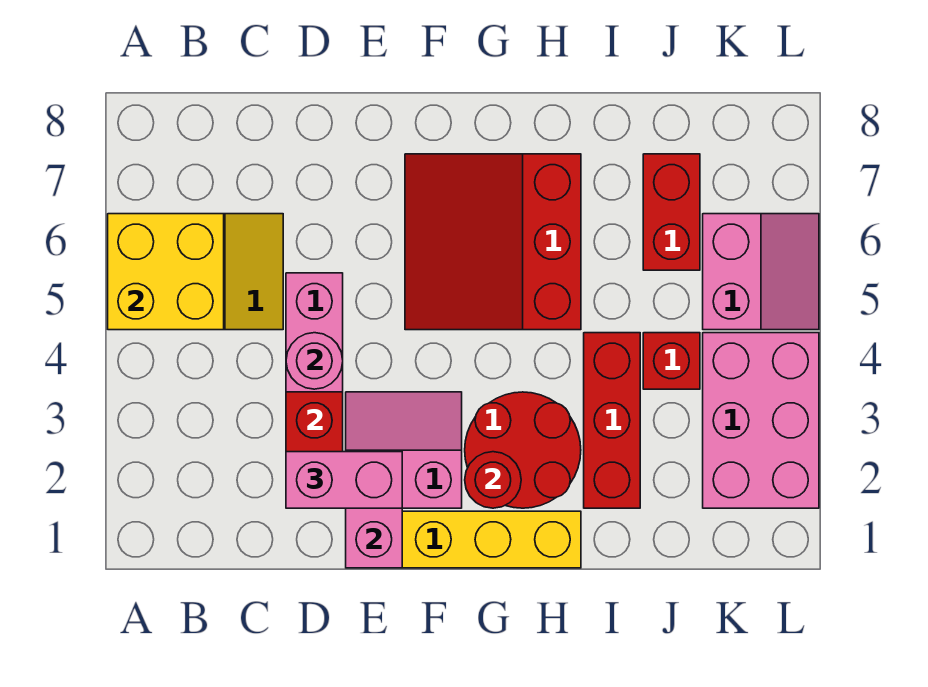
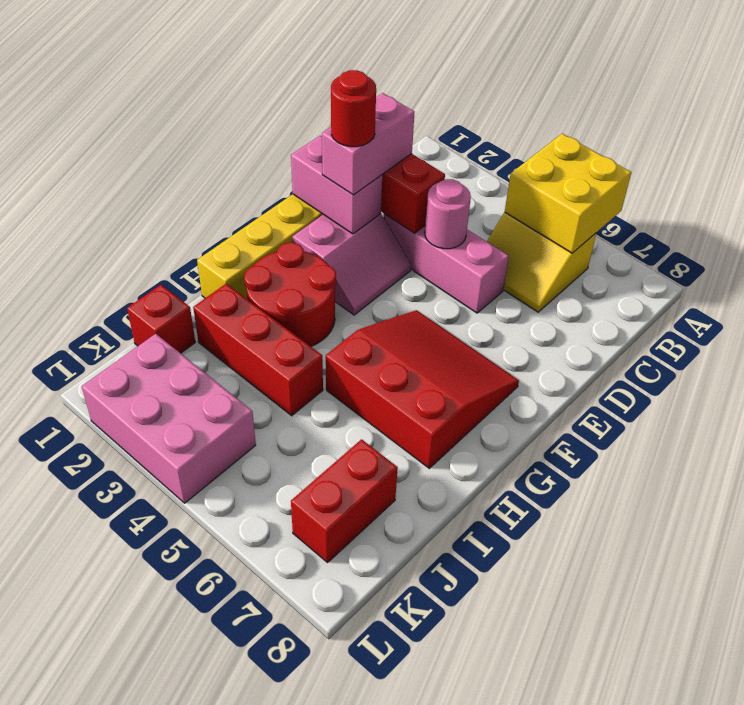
red 1x1 round brick [465,452,521,508] -> red 1x1 round brick moved to [331,70,376,147]
red 1x1 brick [643,333,700,389] -> red 1x1 brick moved to [127,285,195,353]
red 1x2 brick [643,154,700,270] -> red 1x2 brick turned to [291,439,398,562]
pink 2x2 slope [703,214,819,330] -> none

